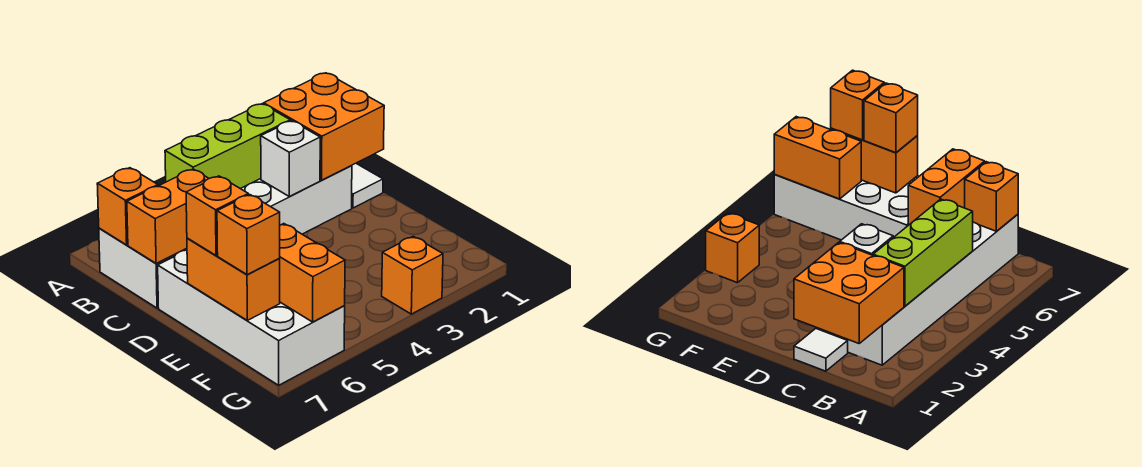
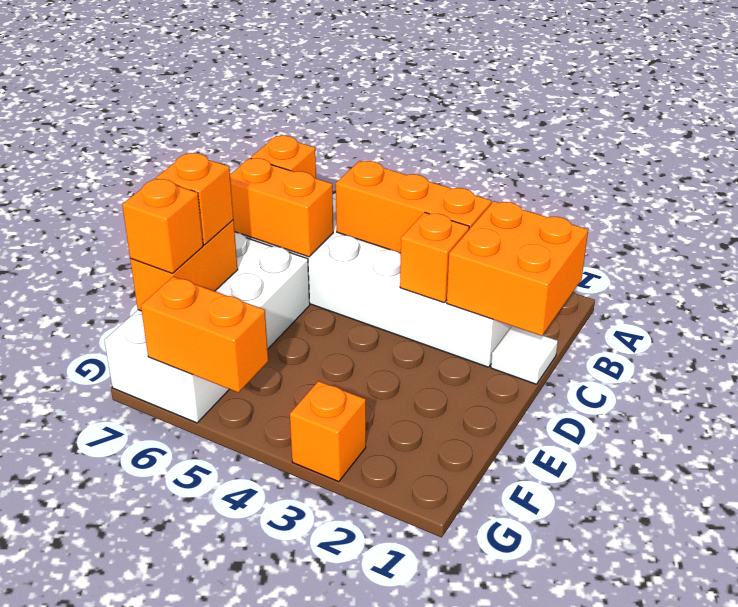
lime 1x3 brick [165,104,290,189] -> orange 1x3 brick [336,161,492,253]
white 1x1 brick [261,121,320,196] -> orange 1x1 brick [400,212,469,303]
orange 1x2 brick [279,224,345,322] -> orange 1x2 brick turned to [141,276,268,393]

